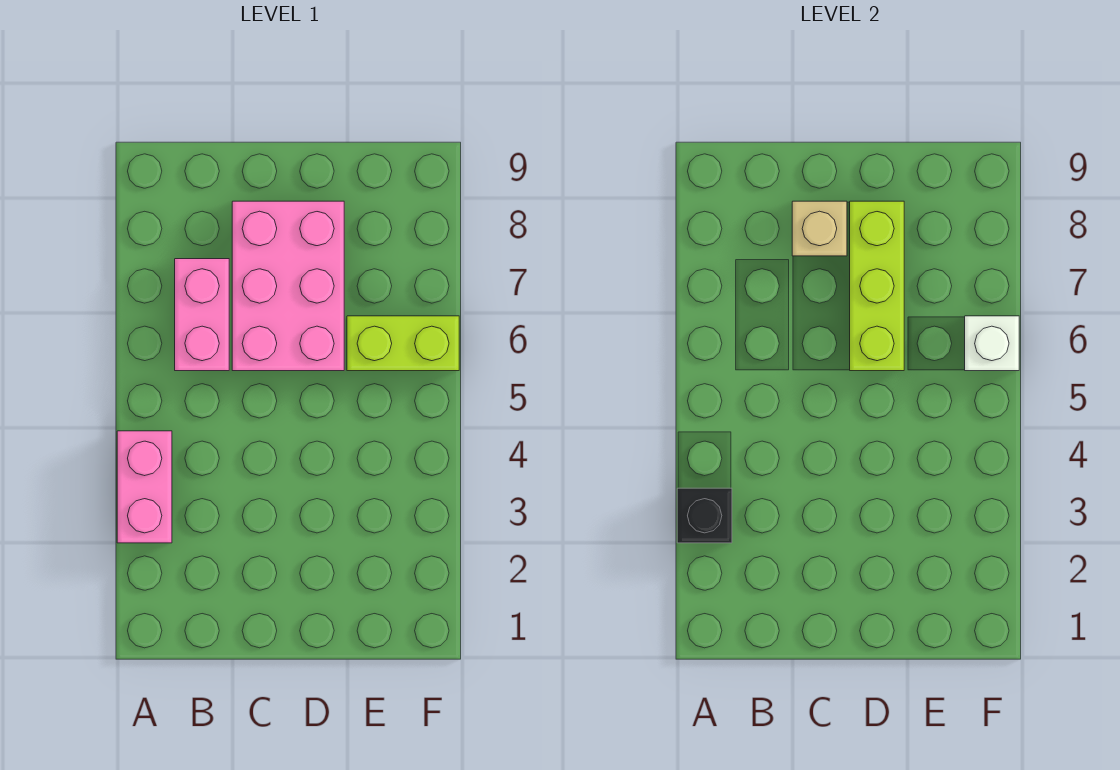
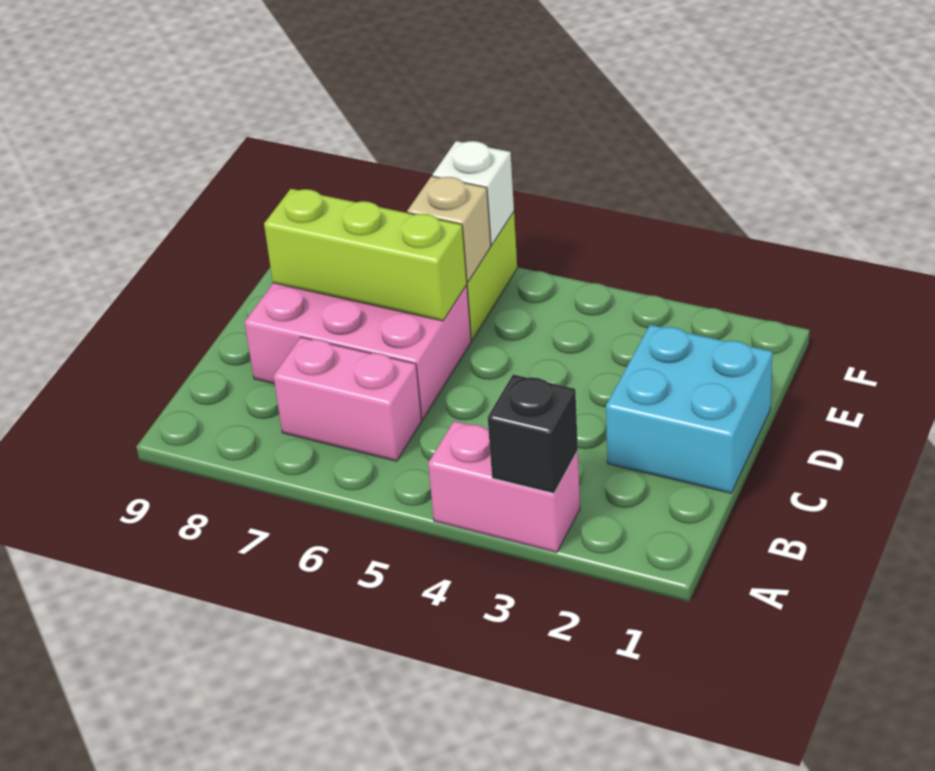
none -> cyan 2x2 brick [606,325,773,493]
tan 1x1 brick [792,201,847,256] -> tan 1x1 brick moved to [407,176,491,282]

